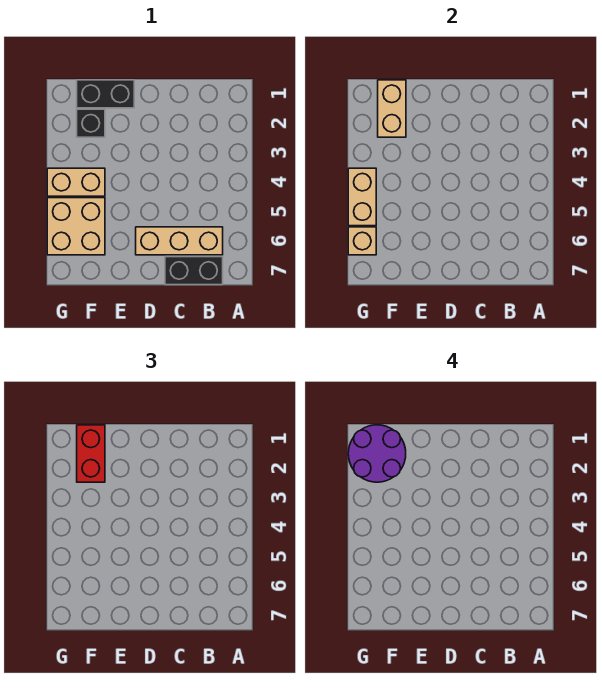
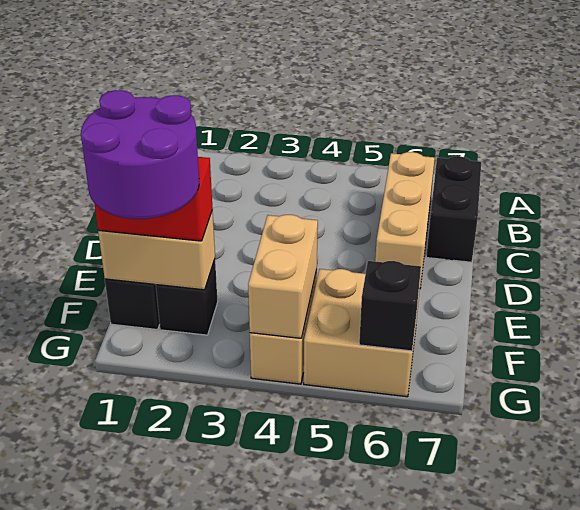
tan 1x2 brick [348,168,376,226] -> tan 1x2 brick turned to [248,215,318,338]
tan 1x1 brick [348,227,376,255] -> black 1x1 brick [359,261,421,351]

